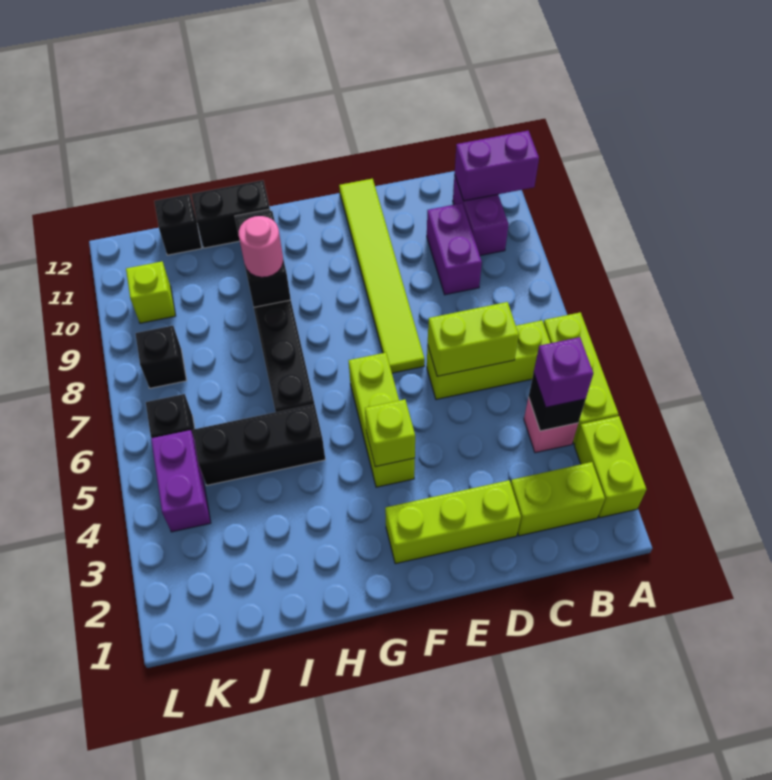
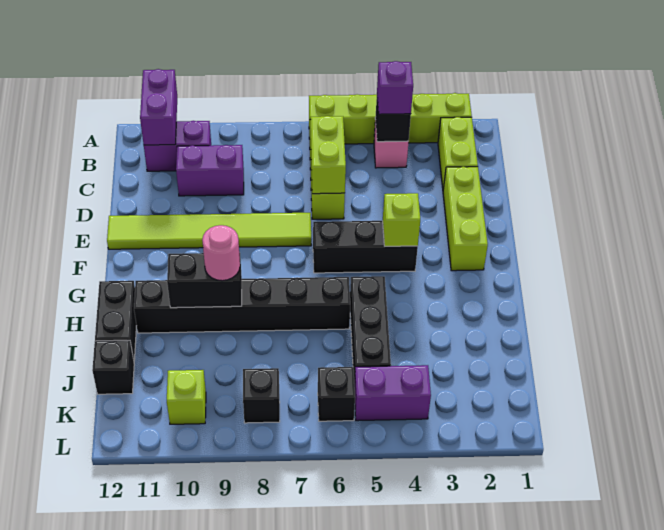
lime 1x3 brick [349,353,415,487] -> black 1x3 brick [313,221,418,273]

